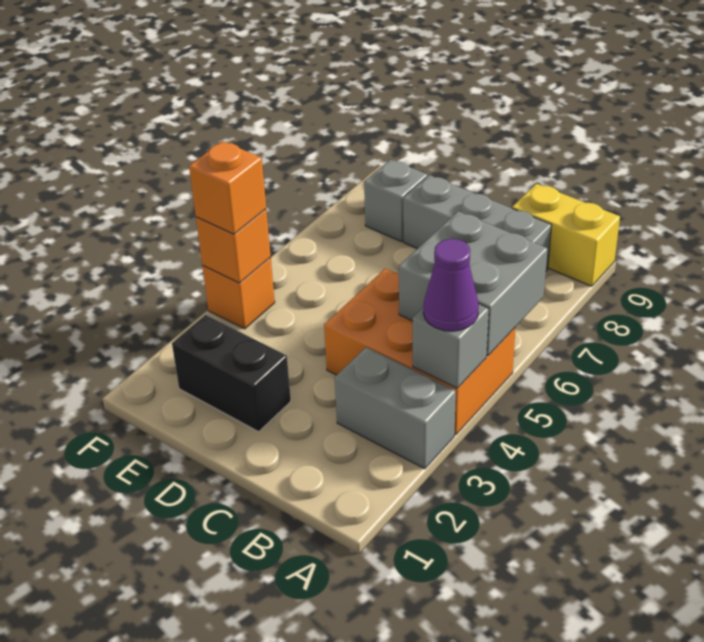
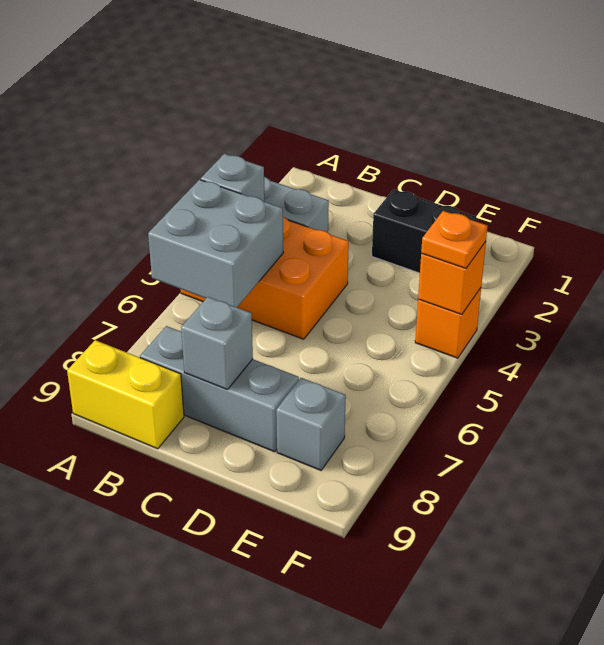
purple 1x1 cone [423,239,479,331] -> none
none -> grey 1x1 brick [181,297,253,390]
orange 1x1 brick [189,141,266,234] -> orange 1x1 plate [421,211,488,268]

